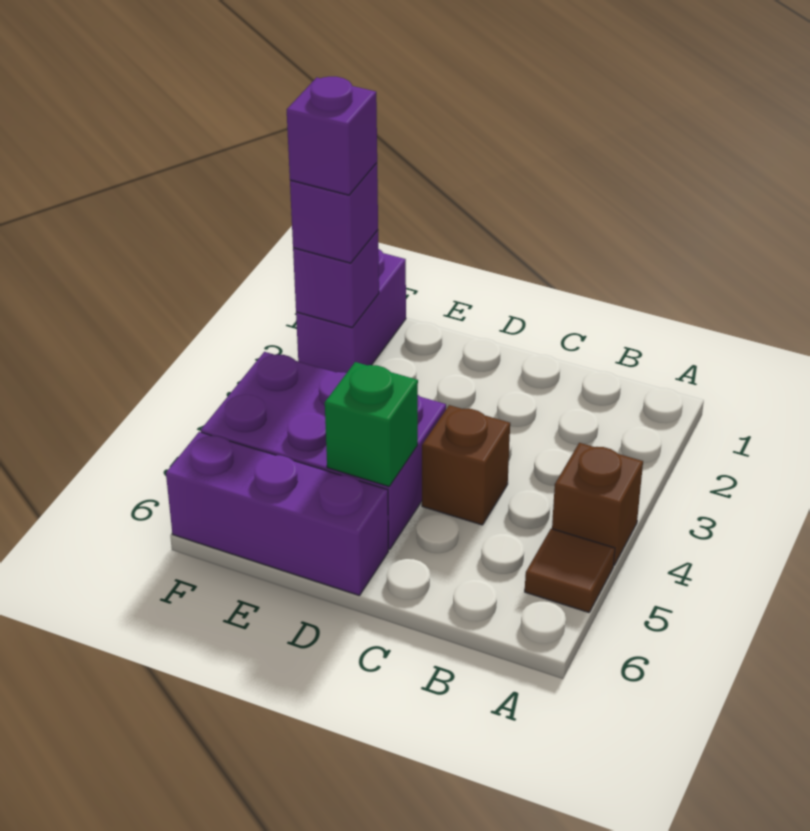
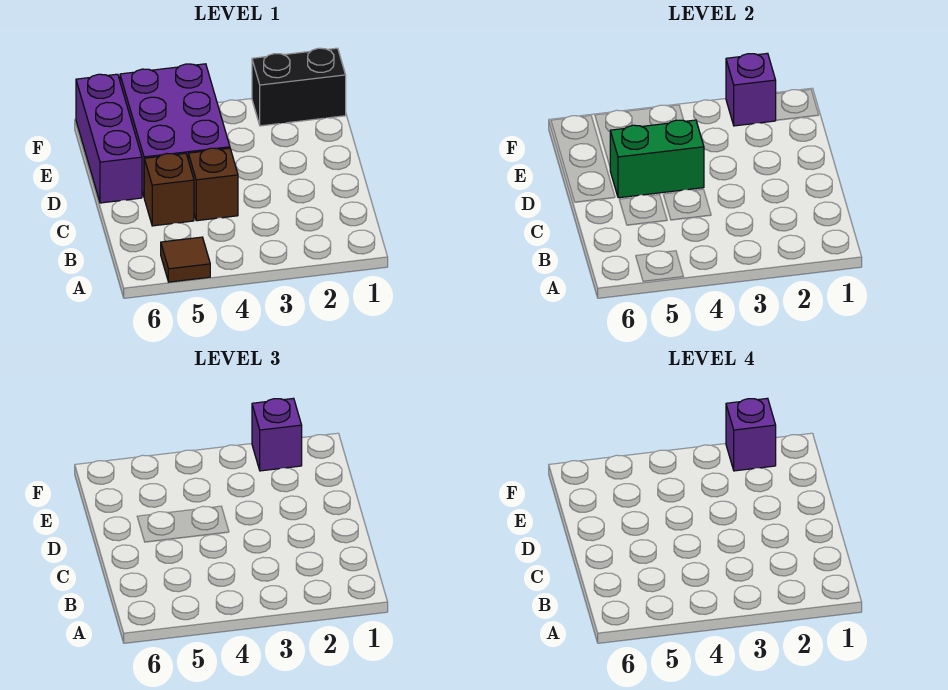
brown 1x1 brick [552,443,643,565] -> brown 1x1 brick moved to [144,153,194,226]
green 1x1 brick [325,362,418,487] -> green 1x2 brick [610,120,704,198]
purple 1x2 brick [296,249,406,373] -> black 1x2 brick [252,48,346,126]

